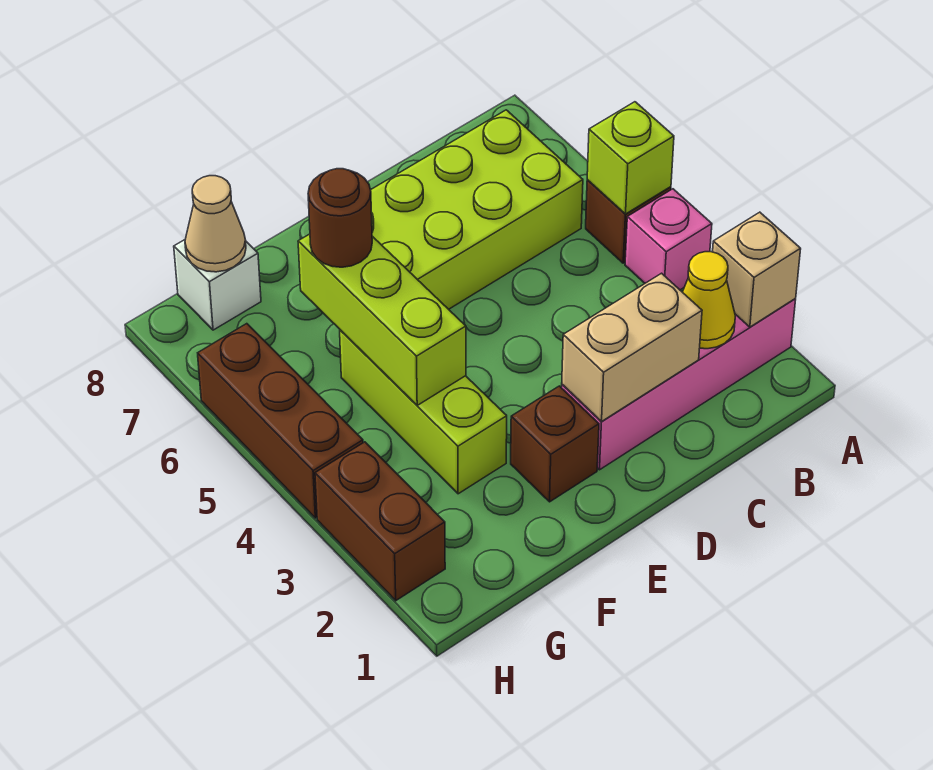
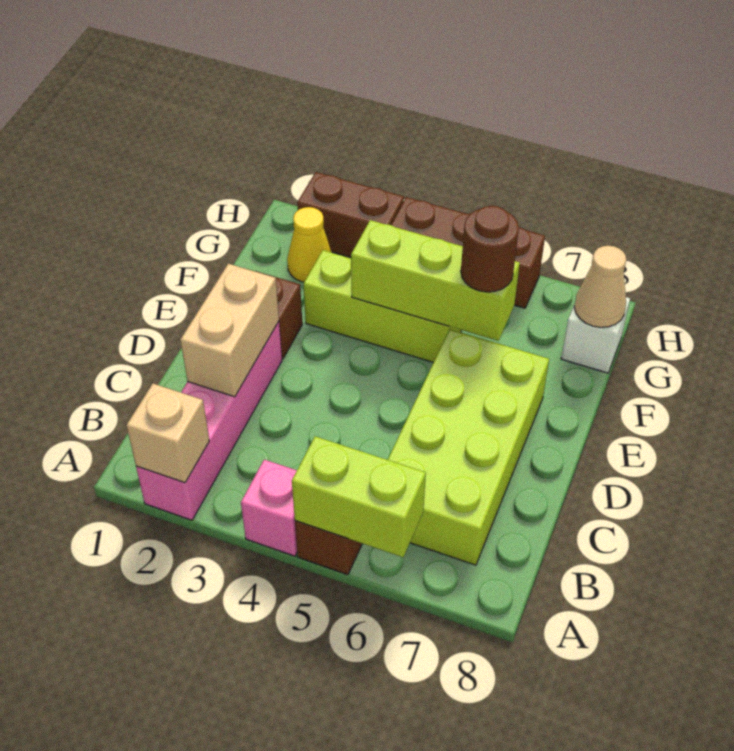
lime 1x1 brick [587,102,674,214] -> lime 1x2 brick [292,436,426,557]
yellow 1x1 cone [683,252,735,349] -> yellow 1x1 cone moved to [287,207,332,282]

